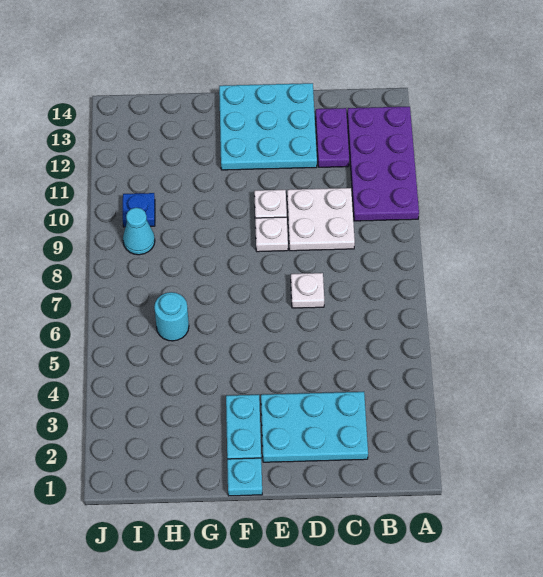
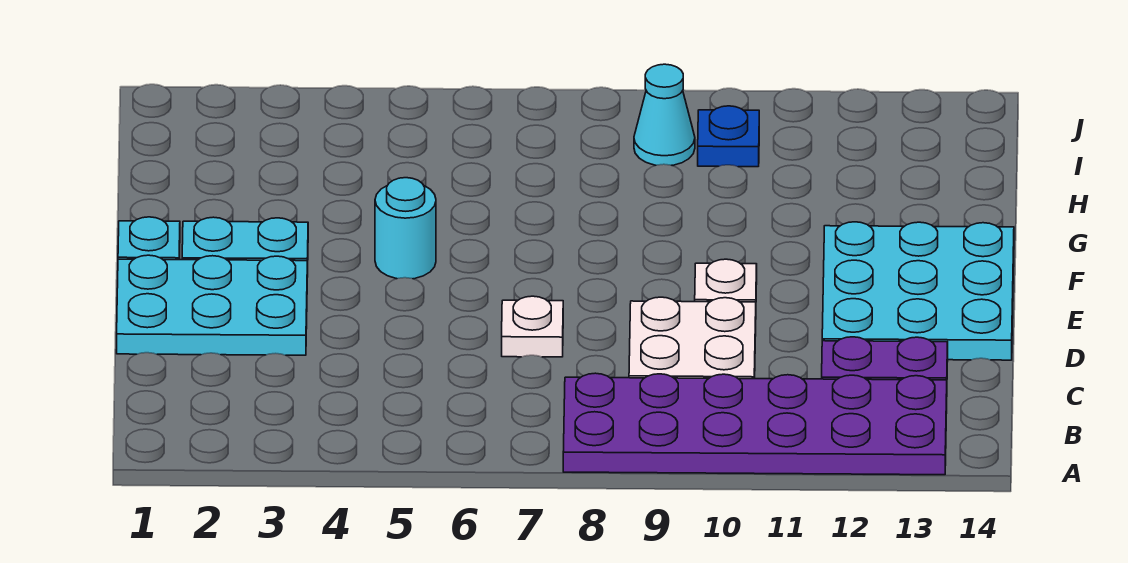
purple 2x4 plate [347,106,419,221] -> purple 2x6 plate [563,373,947,475]
cyan 2x3 plate [261,392,368,462] -> cyan 2x3 plate turned to [117,255,307,355]
white 1x1 plate [255,217,288,252] -> none
cyan 1x1 round brick [154,292,189,341] -> cyan 1x1 round brick moved to [375,178,436,279]

